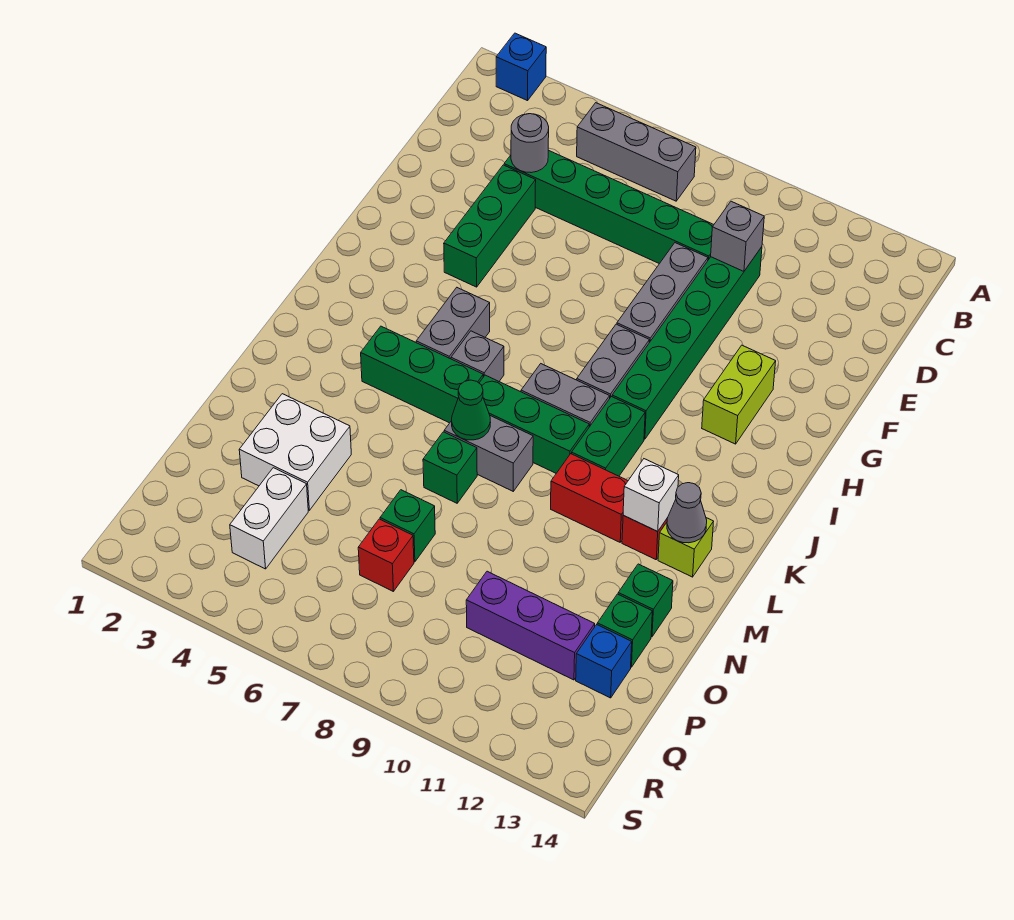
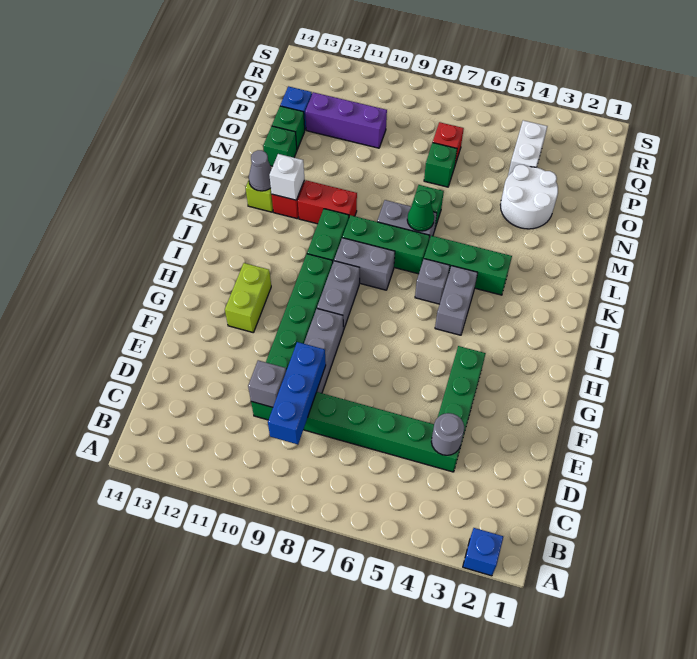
grey 1x3 brick [577,103,696,201] -> none
none -> blue 1x3 brick [268,342,326,444]
white 2x2 brick [239,394,351,510] -> white 2x2 round brick [500,165,558,229]

